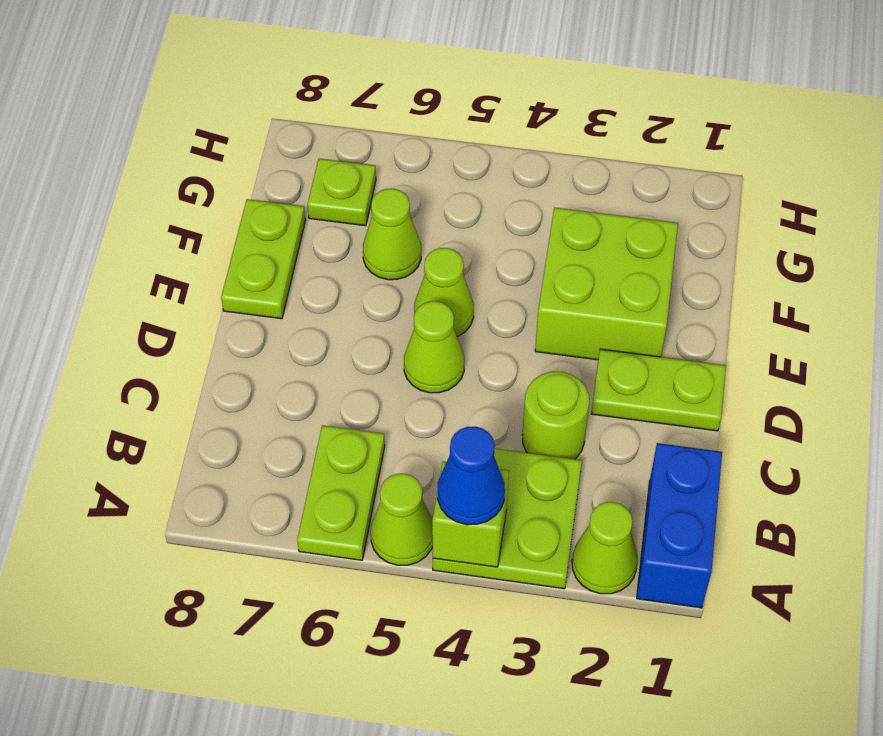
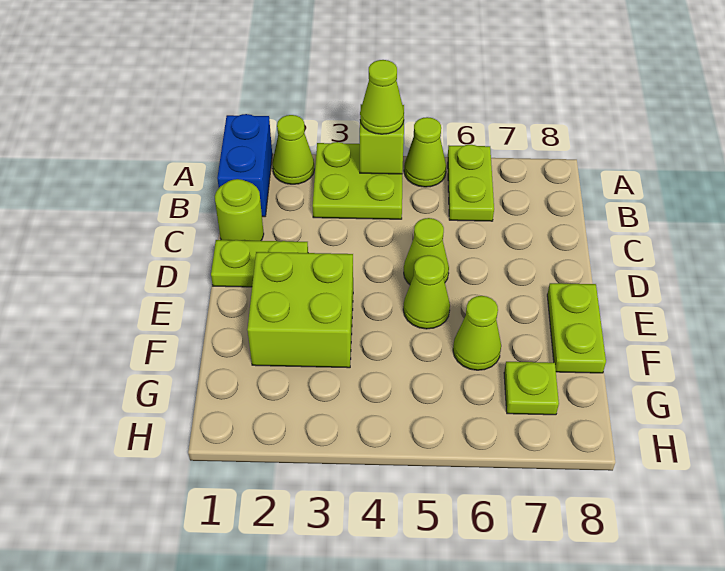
blue 1x1 cone [438,426,505,525] -> lime 1x1 cone [360,60,404,134]
lime 1x1 round brick [522,372,589,459] -> lime 1x1 round brick moved to [215,179,264,241]

